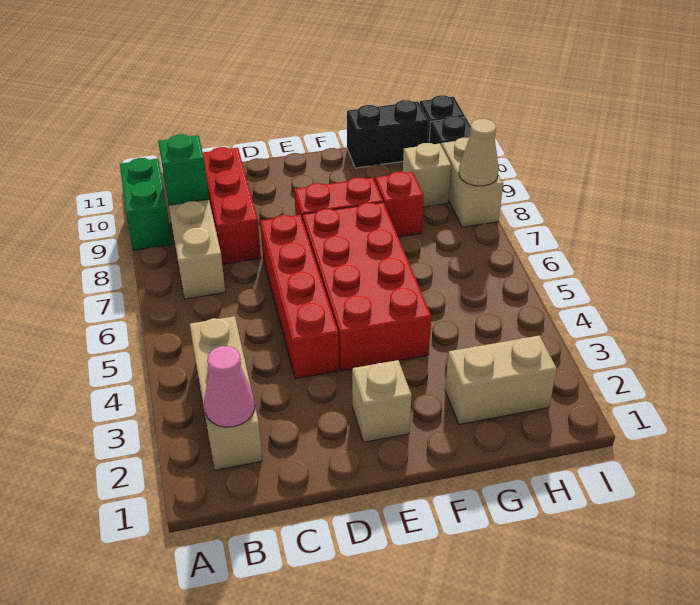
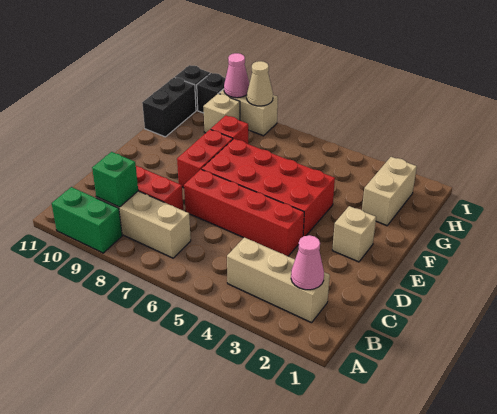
none -> pink 1x1 cone [224,53,249,98]

